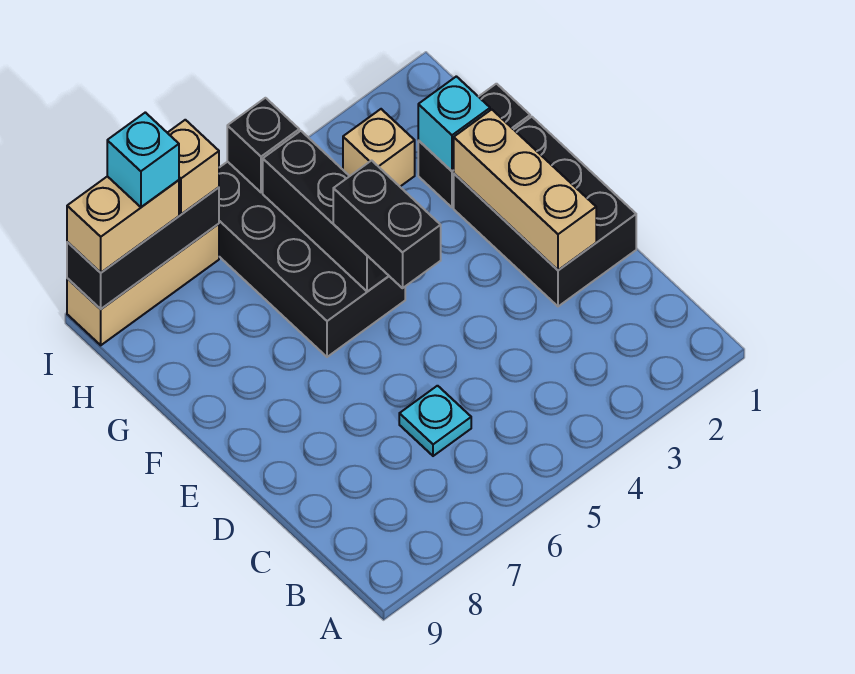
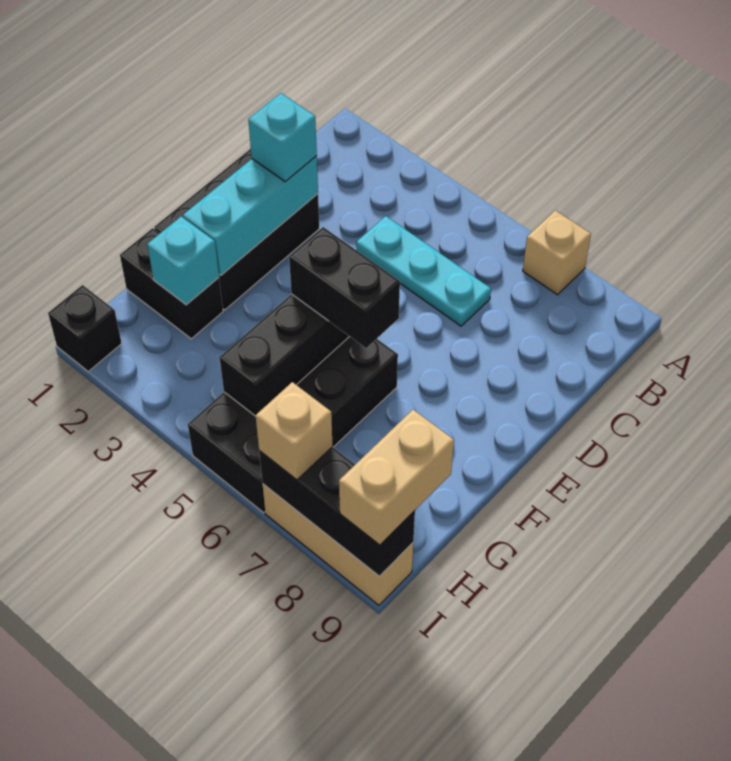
cyan 1x1 plate [399,386,471,456] -> cyan 1x3 plate [356,216,491,326]
tan 1x3 brick [453,110,596,270] -> cyan 1x3 brick [183,156,318,275]
black 1x2 brick [333,161,441,288] -> black 1x2 brick turned to [289,227,400,348]
tan 1x1 brick [343,109,415,186] -> tan 1x1 brick moved to [523,210,591,295]
black 1x1 brick [227,98,299,192] -> black 1x1 brick moved to [48,285,122,372]
tan 1x2 brick [67,176,179,273] -> tan 1x2 brick turned to [339,410,454,545]
cyan 1x1 brick [107,112,179,207] -> cyan 1x1 brick moved to [248,93,317,182]

